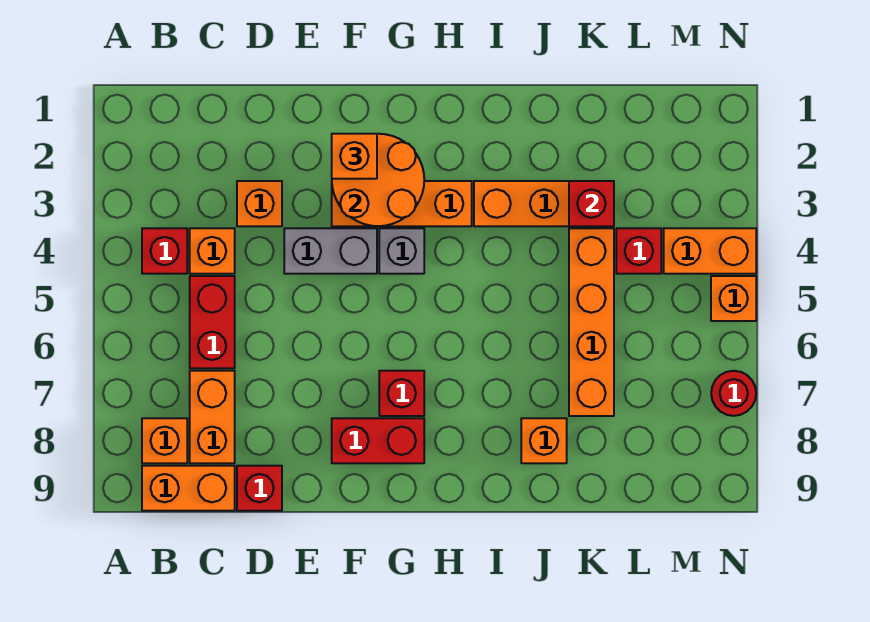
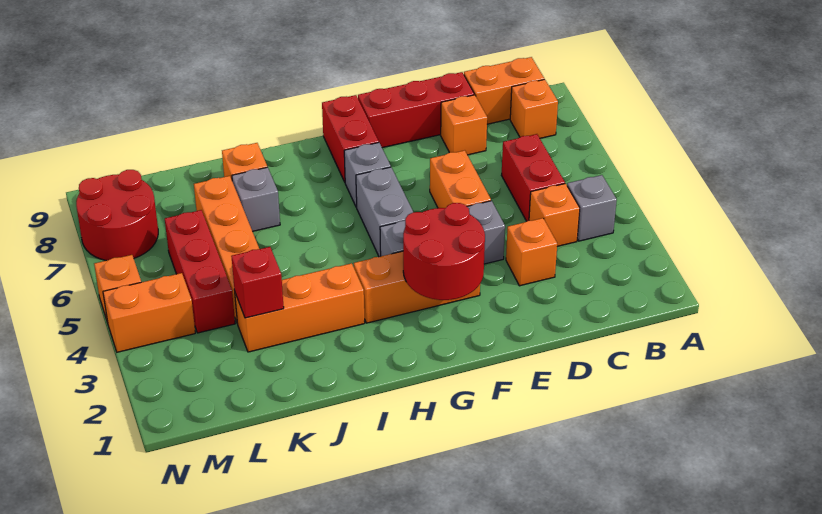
red 1x1 brick [142,228,187,274] -> grey 1x1 brick [567,175,617,241]
orange 1x2 brick [190,371,235,463] -> orange 1x2 brick moved to [430,150,491,208]
red 1x1 brick [237,466,282,511] -> red 1x3 brick [358,72,474,148]
orange 2x2 round brick [332,134,424,226] -> red 2x2 round brick [403,203,485,300]
orange 1x1 brick [332,134,377,179] -> orange 1x1 brick moved to [441,95,487,155]
red 1x2 brick [332,418,424,463] -> red 1x2 brick turned to [322,95,379,182]
none -> grey 1x2 brick [356,167,413,257]
red 1x1 brick [379,371,424,416] -> grey 1x1 brick [344,143,391,207]
none -> grey 1x1 brick [232,167,280,231]
red 1x1 brick [616,228,661,274] -> red 1x3 brick [165,210,235,333]
red 1x1 round brick [711,371,756,416] -> red 2x2 round brick [76,170,158,261]

